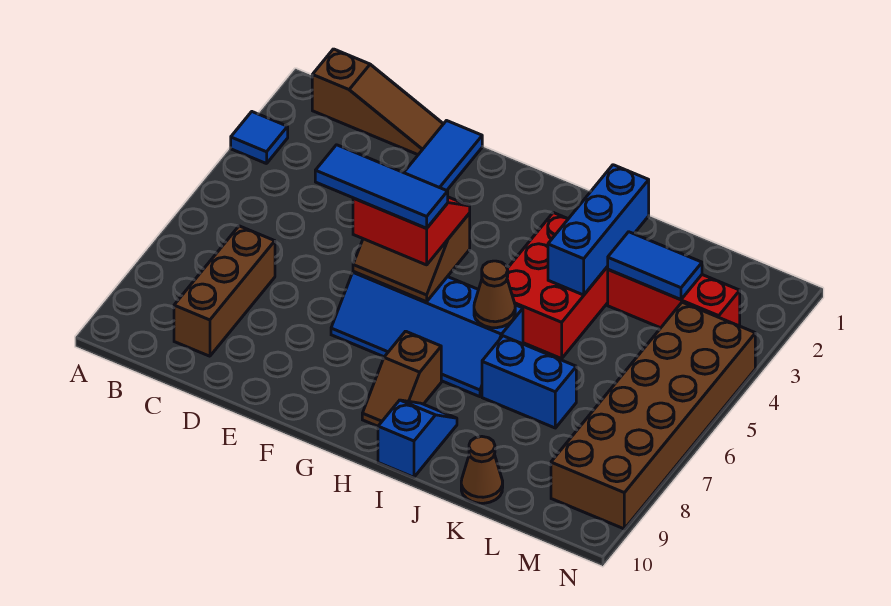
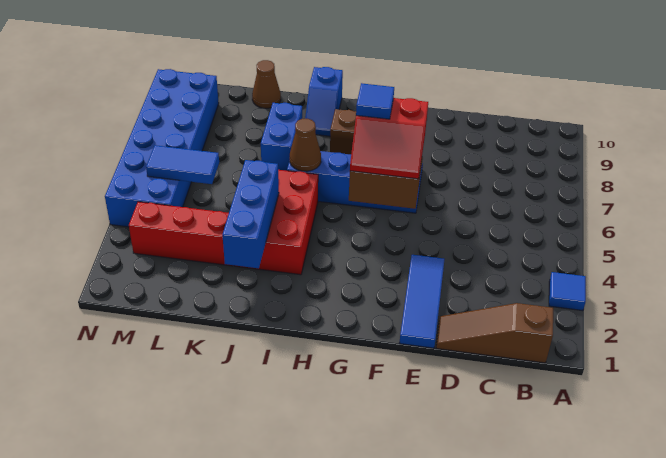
brown 1x3 brick [174,226,275,356] -> none
blue 1x3 tile [315,145,448,228] -> blue 1x1 tile [356,83,394,119]
blue 1x2 brick [482,336,576,428] -> blue 1x2 brick turned to [261,103,302,171]
blue 1x2 tile [607,232,702,300] -> blue 1x2 tile moved to [146,145,219,184]
brown 2x6 brick [551,302,755,529] -> blue 2x6 brick [105,69,219,227]

